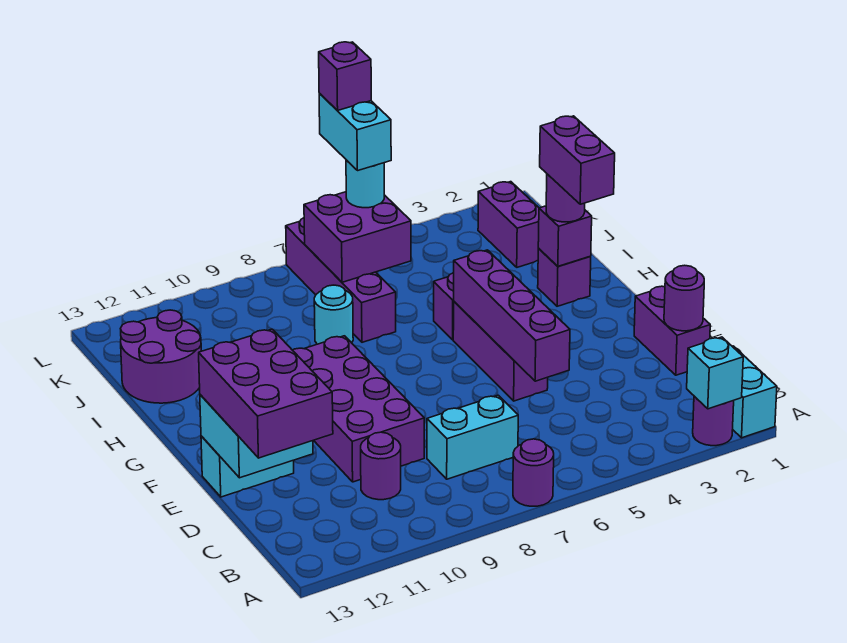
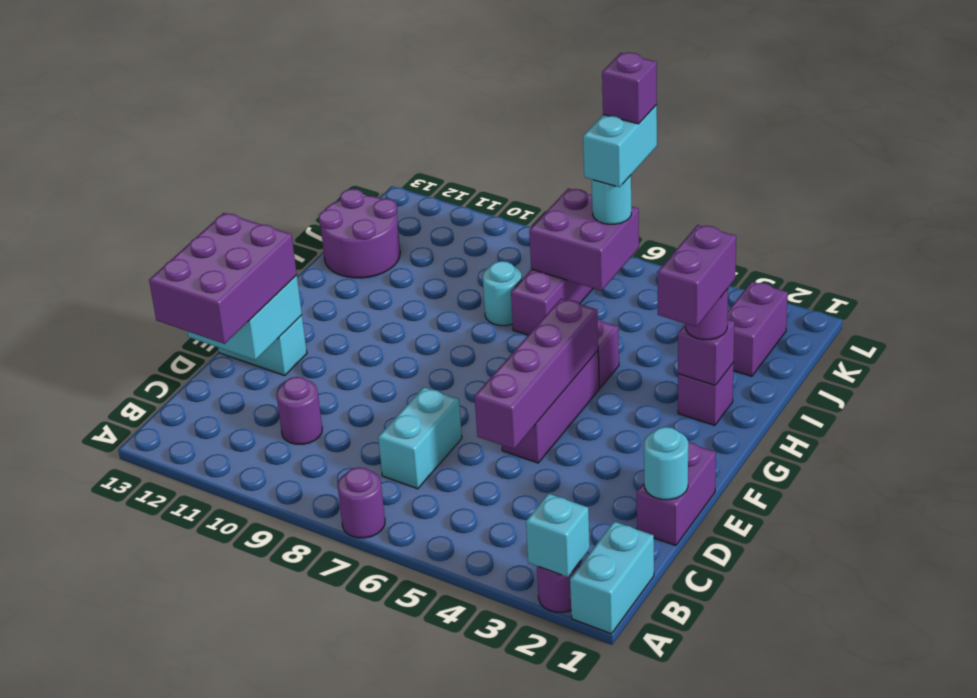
cyan 1x2 brick [427,395,518,479] -> cyan 1x2 brick turned to [378,387,462,489]
purple 1x1 round brick [664,265,704,331] -> cyan 1x1 round brick [644,427,688,500]
purple 2x4 brick [293,336,424,482] -> none

